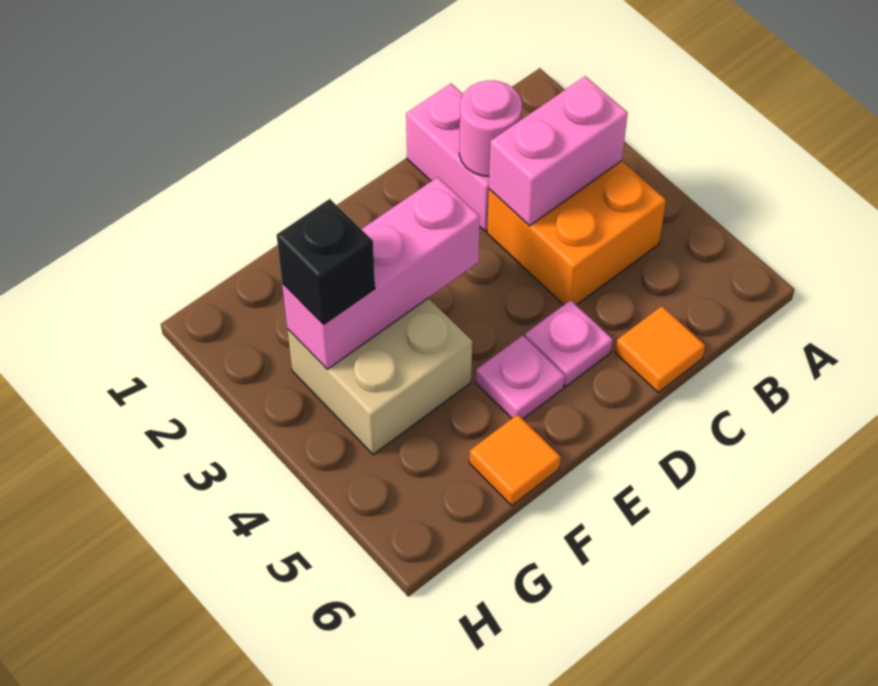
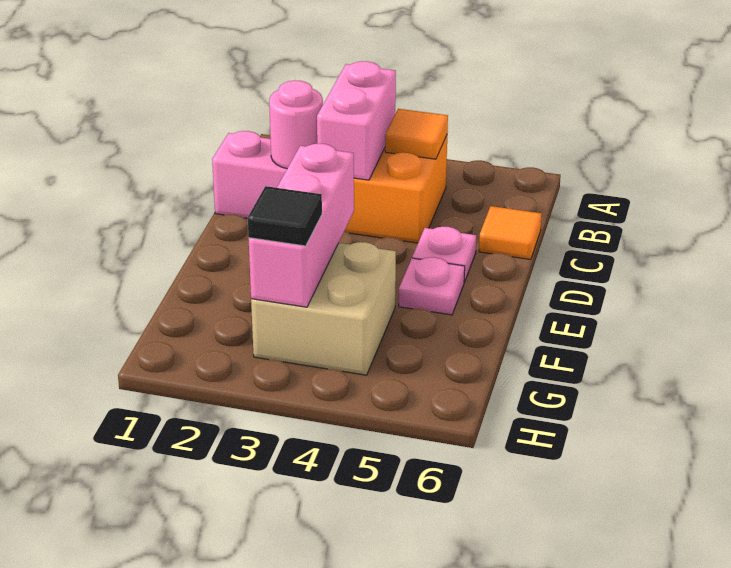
orange 1x1 tile [469,414,561,506] -> orange 1x1 tile moved to [385,109,448,159]
black 1x1 brick [277,199,375,325] -> black 1x1 tile [248,186,322,246]

